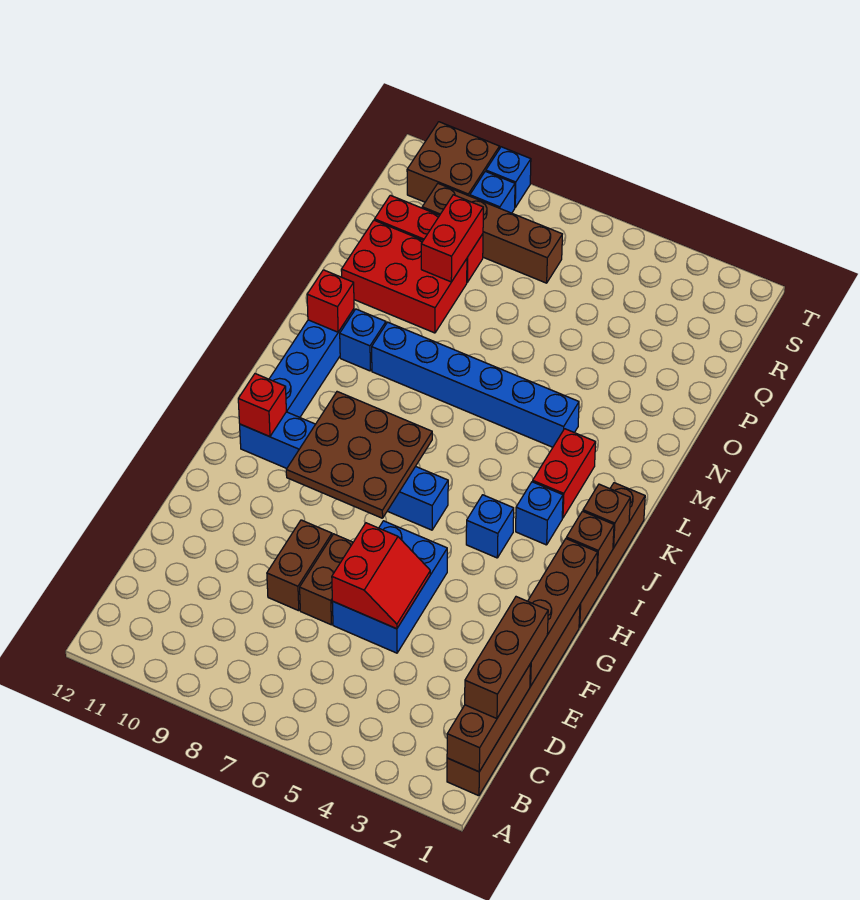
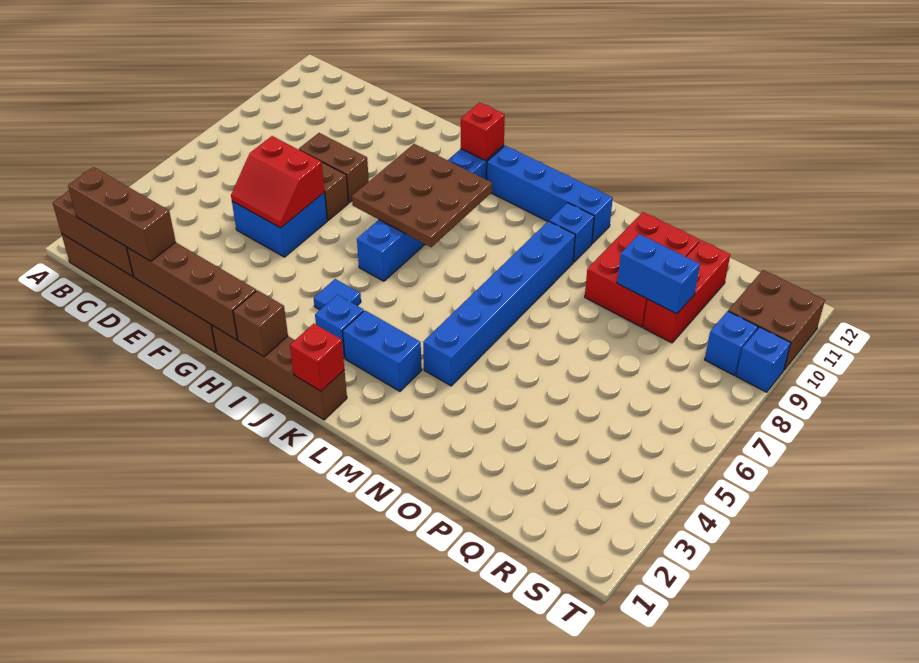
blue 2x3 brick [332,521,447,653] -> blue 2x2 brick [232,193,327,257]
blue 1x1 brick [466,495,514,558] -> blue 1x1 tile [314,279,361,310]
brown 1x1 brick [583,484,630,548] -> none
red 1x2 brick [533,429,596,518] -> blue 1x2 brick [343,310,422,391]
red 1x1 brick [307,270,354,332] -> red 1x1 brick moved to [290,324,344,391]
red 1x2 brick [421,195,483,282] -> blue 1x2 brick [617,234,700,314]
brown 1x4 brick [422,184,562,283] -> none

